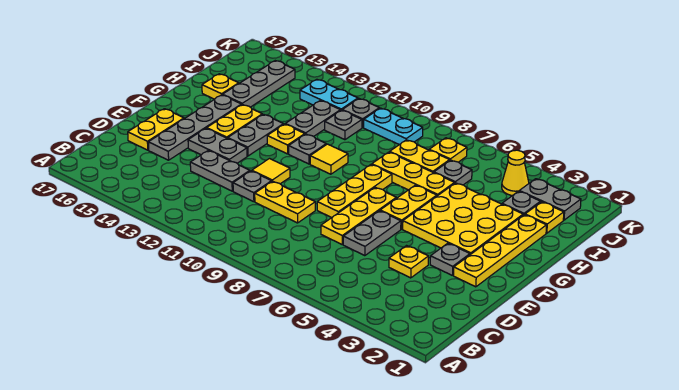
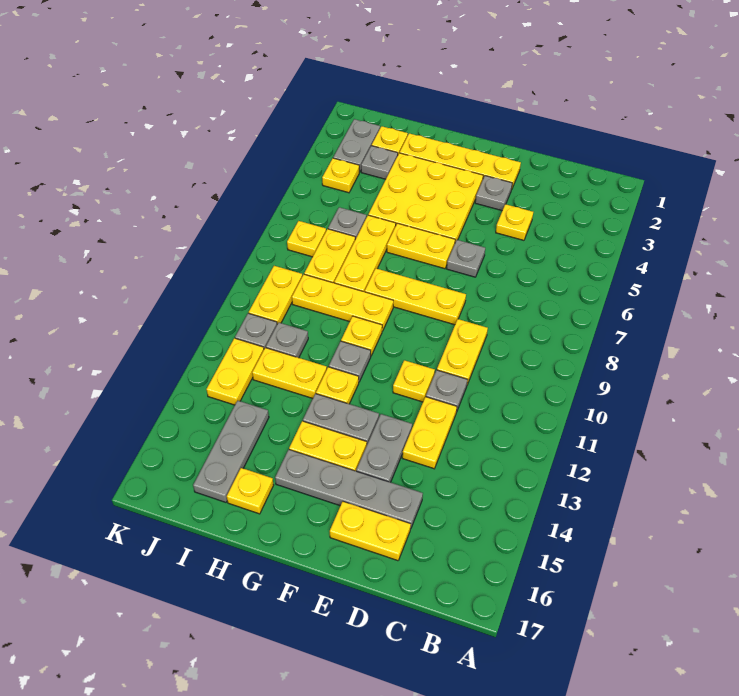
grey 1x2 plate [343,211,401,256] -> grey 1x1 plate [447,240,485,277]
yellow 1x3 plate [321,187,396,244] -> yellow 1x3 plate moved to [292,274,393,331]
grey 1x2 plate [190,151,250,191] -> yellow 1x2 plate [402,397,457,469]
yellow 1x1 tile [252,159,290,184] -> yellow 1x1 plate [393,360,435,402]
yellow 1x1 tile [310,144,348,174] -> yellow 1x1 plate [341,316,382,356]
grey 1x2 plate [285,101,340,136] -> yellow 1x2 plate [252,348,327,398]
grey 1x3 plate [223,61,295,107] -> grey 1x3 plate turned to [193,401,269,502]
yellow 1x1 cone [502,150,529,196] -> yellow 1x1 plate [322,158,359,193]
cyan 1x2 plate [364,108,423,145] -> yellow 1x2 plate [249,266,302,324]
cyan 1x2 plate [300,79,358,111] -> yellow 1x2 plate [206,338,264,405]

